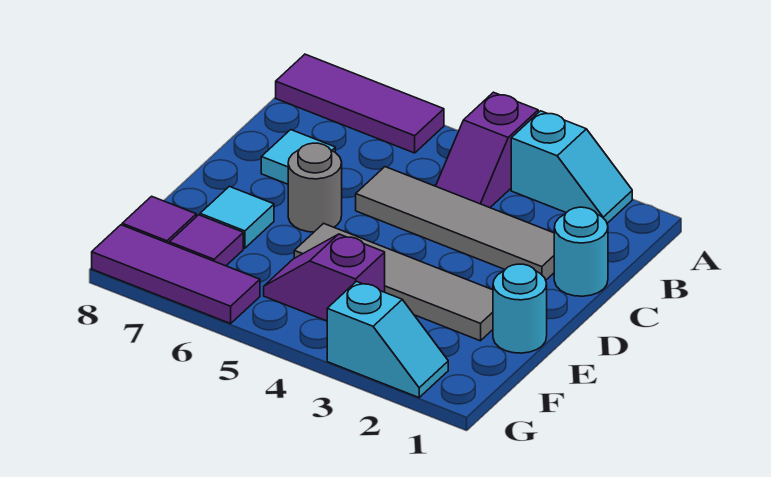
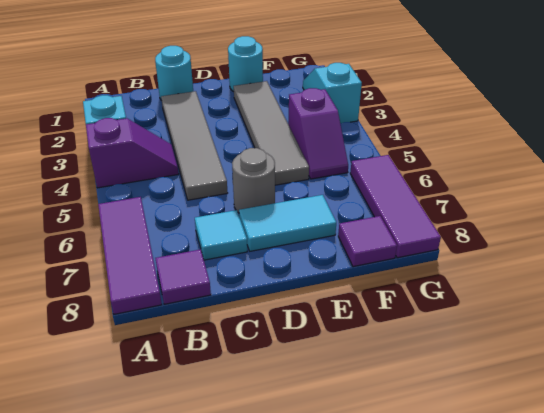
cyan 1x1 tile [200,186,274,248] -> cyan 1x2 tile [239,195,336,251]
purple 1x1 tile [169,215,243,266] -> purple 1x1 tile moved to [155,249,211,304]

